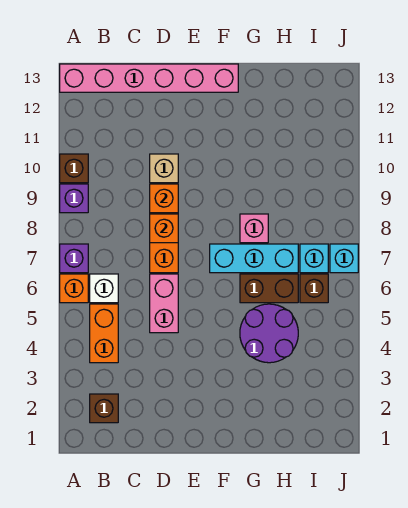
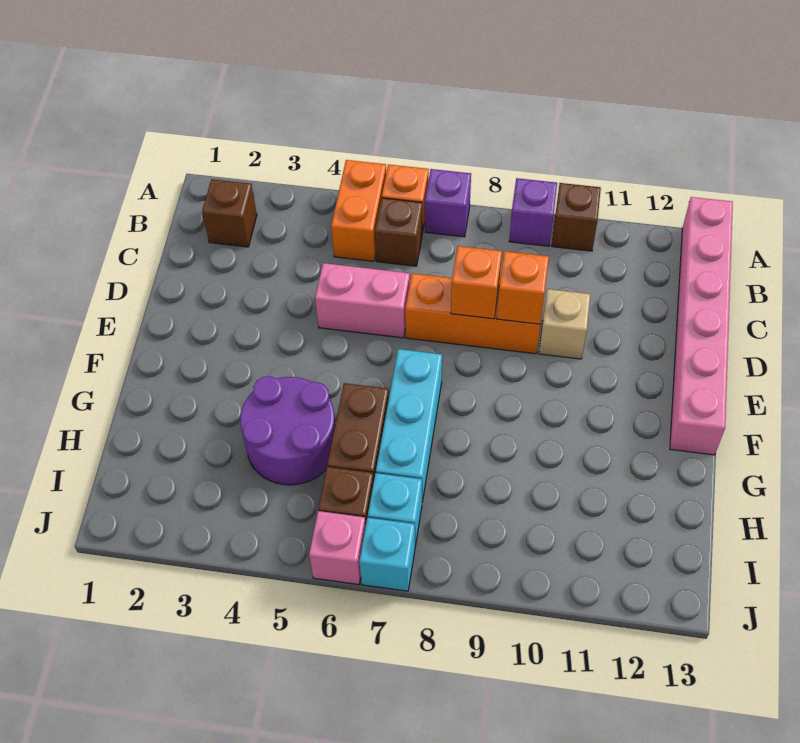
orange 1x2 brick [90,304,118,363] -> orange 1x2 brick turned to [331,160,386,261]
white 1x1 brick [90,274,118,303] -> brown 1x1 brick [375,198,423,266]
pink 1x1 brick [240,214,268,243] -> pink 1x1 brick moved to [309,511,366,585]

